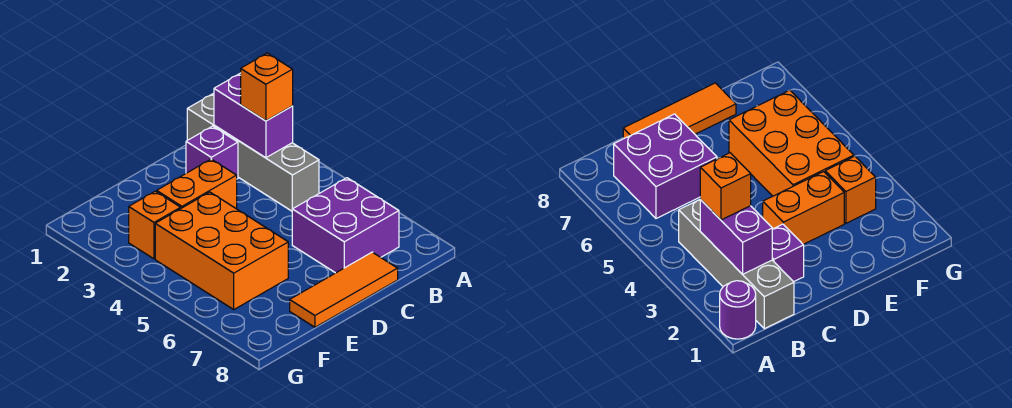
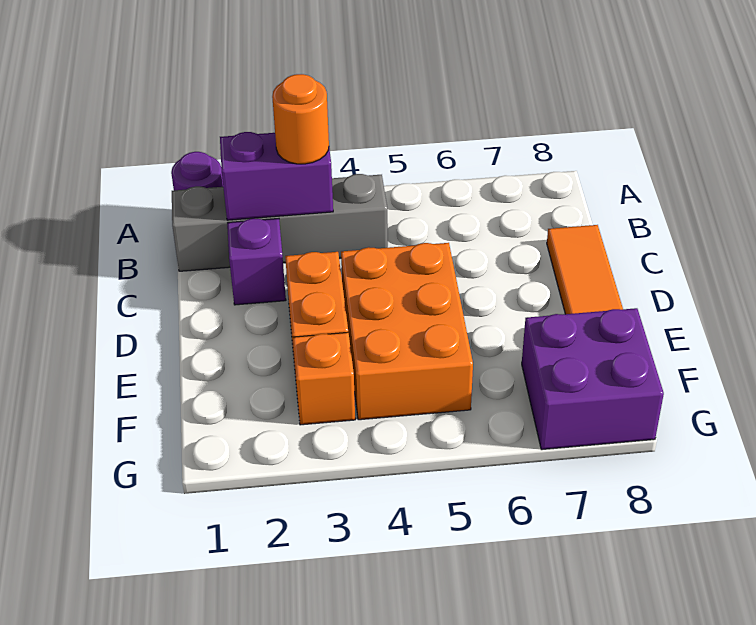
orange 1x1 brick [241,53,293,121] -> orange 1x1 round brick [272,74,329,164]
purple 2x2 brick [292,178,399,273] -> purple 2x2 brick moved to [522,308,664,450]
orange 2x3 brick [155,192,288,309] -> orange 2x3 brick turned to [341,243,473,420]

